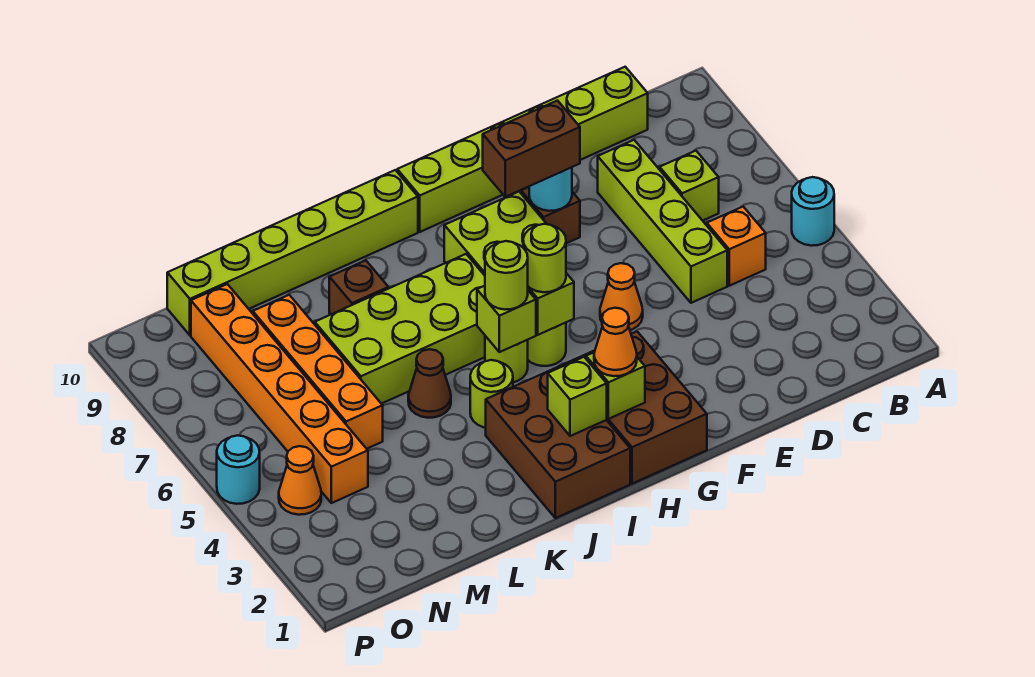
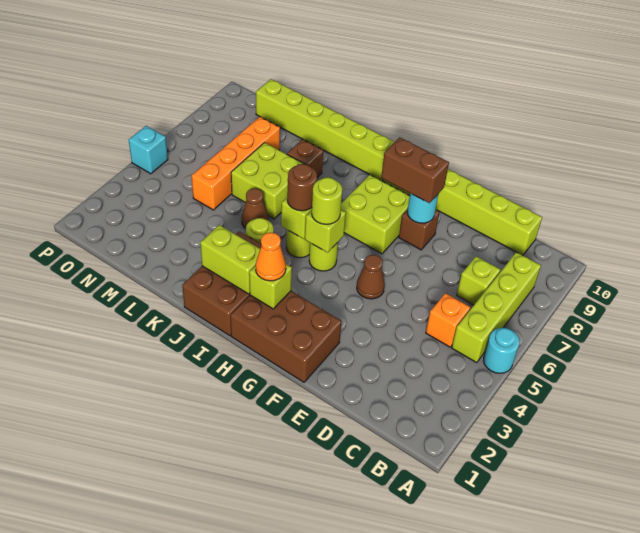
lime 1x4 brick [598,140,727,303] -> lime 1x4 brick moved to [452,252,541,363]
orange 1x1 cone [600,263,643,330] -> brown 1x1 cone [357,255,385,299]
brown 2x3 brick [562,332,707,484] -> brown 2x3 brick turned to [230,291,342,382]
lime 1x1 brick [548,357,607,436] -> lime 1x2 brick [200,225,260,294]
lime 1x1 round brick [485,241,528,309] -> brown 1x1 round brick [287,164,317,211]
lime 2x4 brick [315,254,485,404] -> lime 2x2 brick [231,143,304,219]
orange 1x6 brick [191,284,368,503] -> none
orange 1x1 cone [279,446,321,515] -> none
cyan 1x1 round brick [217,435,260,504] -> cyan 1x1 brick [129,126,168,174]

